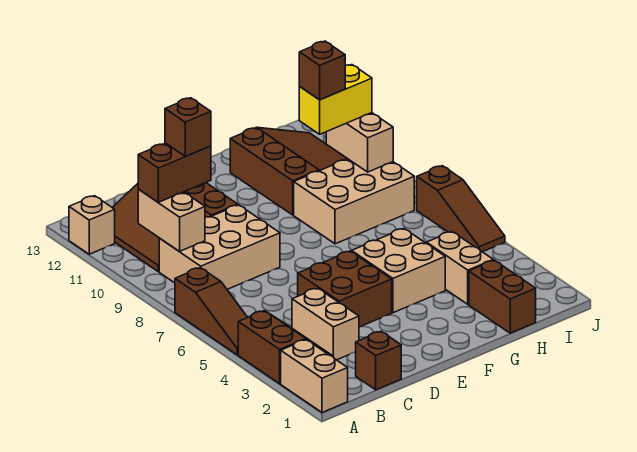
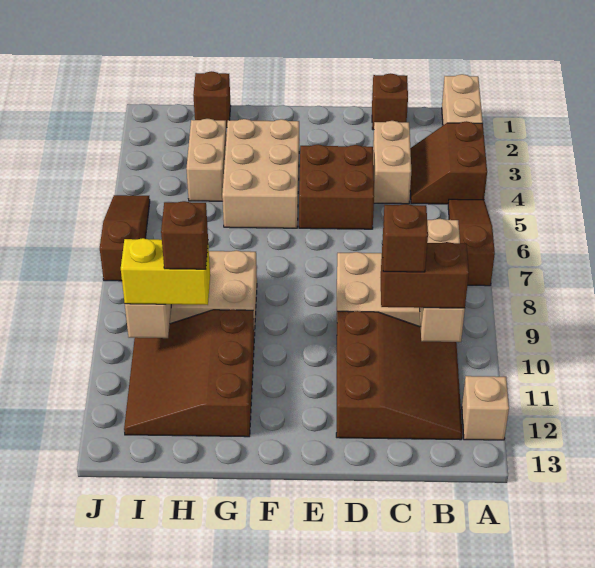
tan 1x2 brick [138,189,205,251] -> tan 1x3 brick [420,219,465,342]
tan 2x2 brick [352,229,445,313] -> tan 2x3 brick [222,119,299,228]
brown 1x2 brick [469,260,536,333] -> brown 1x1 brick [193,71,231,128]

